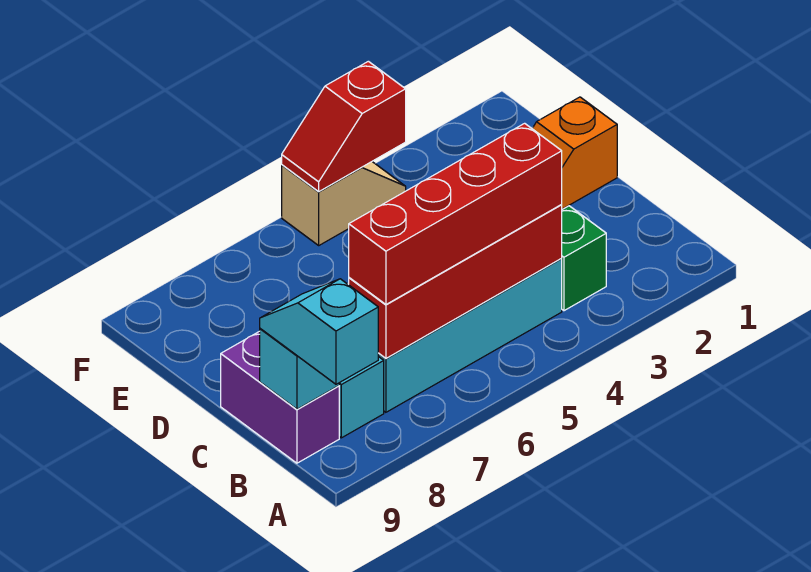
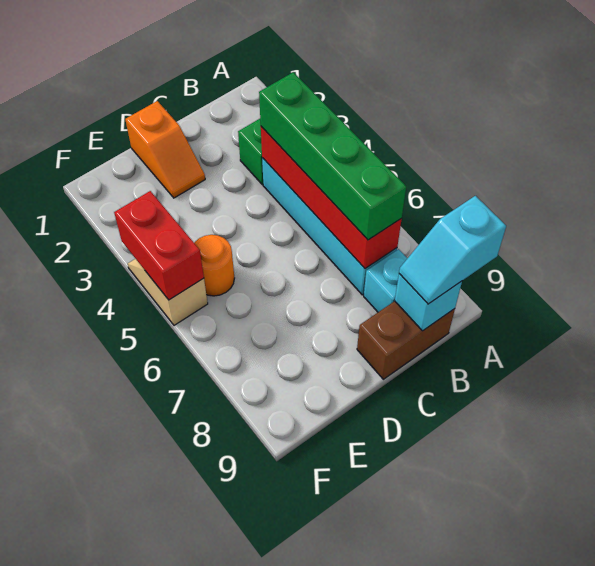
red 1x4 brick [349,123,562,304] -> green 1x4 brick [259,72,406,240]
purple 1x2 brick [221,331,339,463] -> brown 1x2 brick [357,301,455,379]
none -> orange 1x1 round brick [194,235,234,296]
red 1x2 slope [282,61,406,192] -> red 1x2 brick [114,191,204,300]

